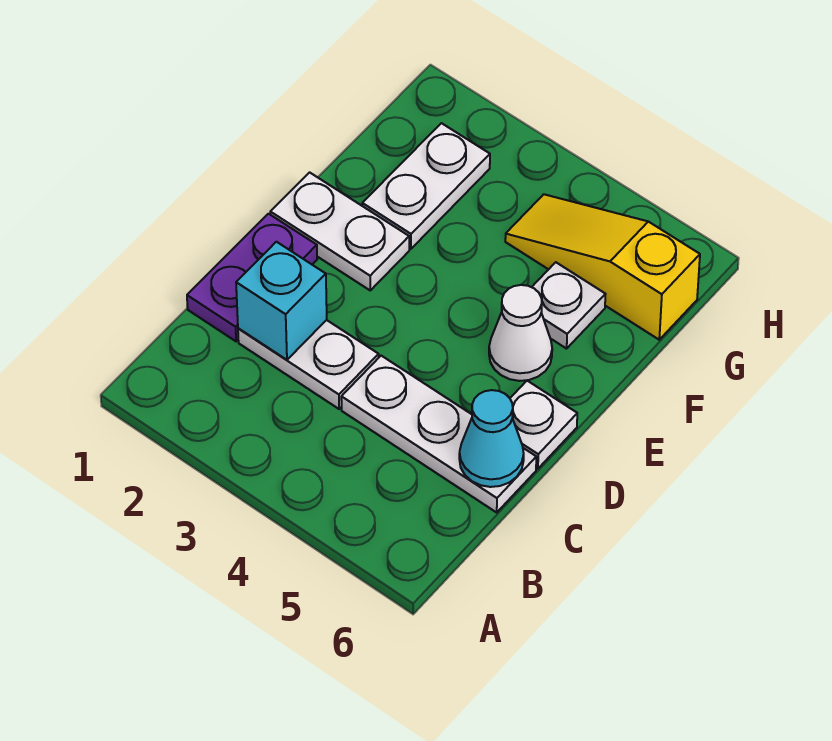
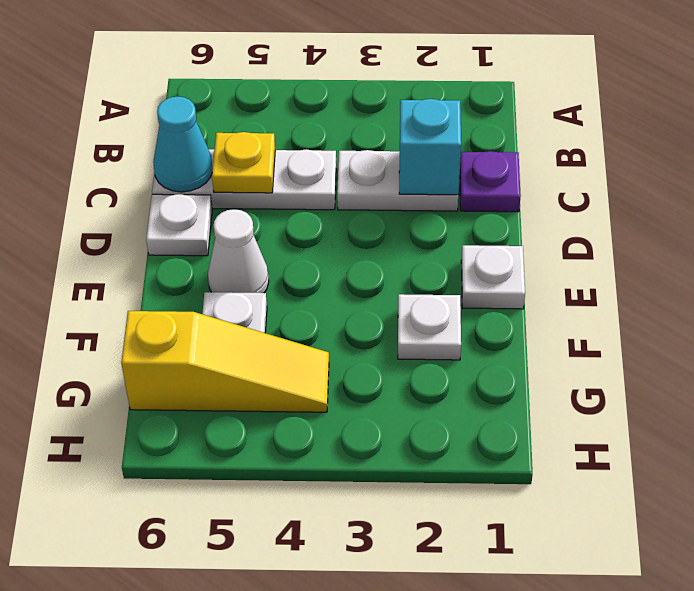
purple 1x2 plate [187,214,317,341] -> purple 1x1 plate [460,151,521,212]
none -> yellow 1x1 plate [212,132,275,193]
white 1x2 plate [270,172,409,290] -> white 1x1 plate [461,245,525,309]
white 1x2 plate [362,123,490,249] -> white 1x1 plate [398,294,461,360]

